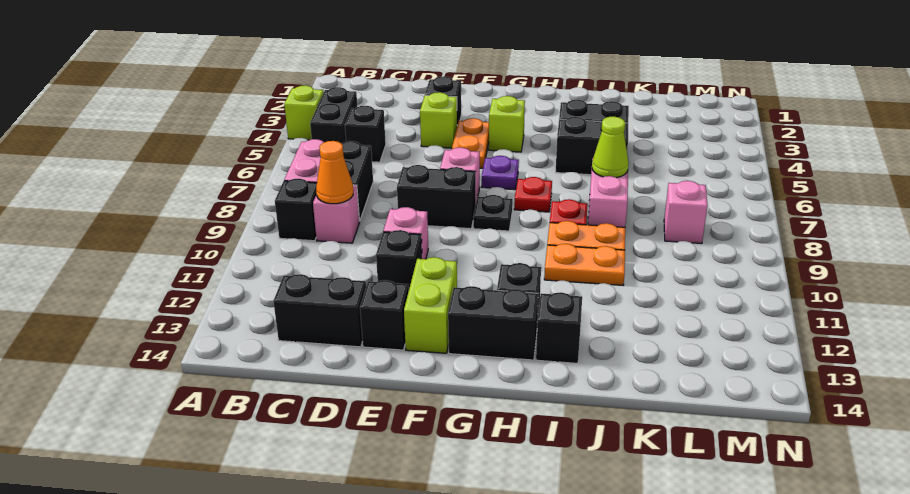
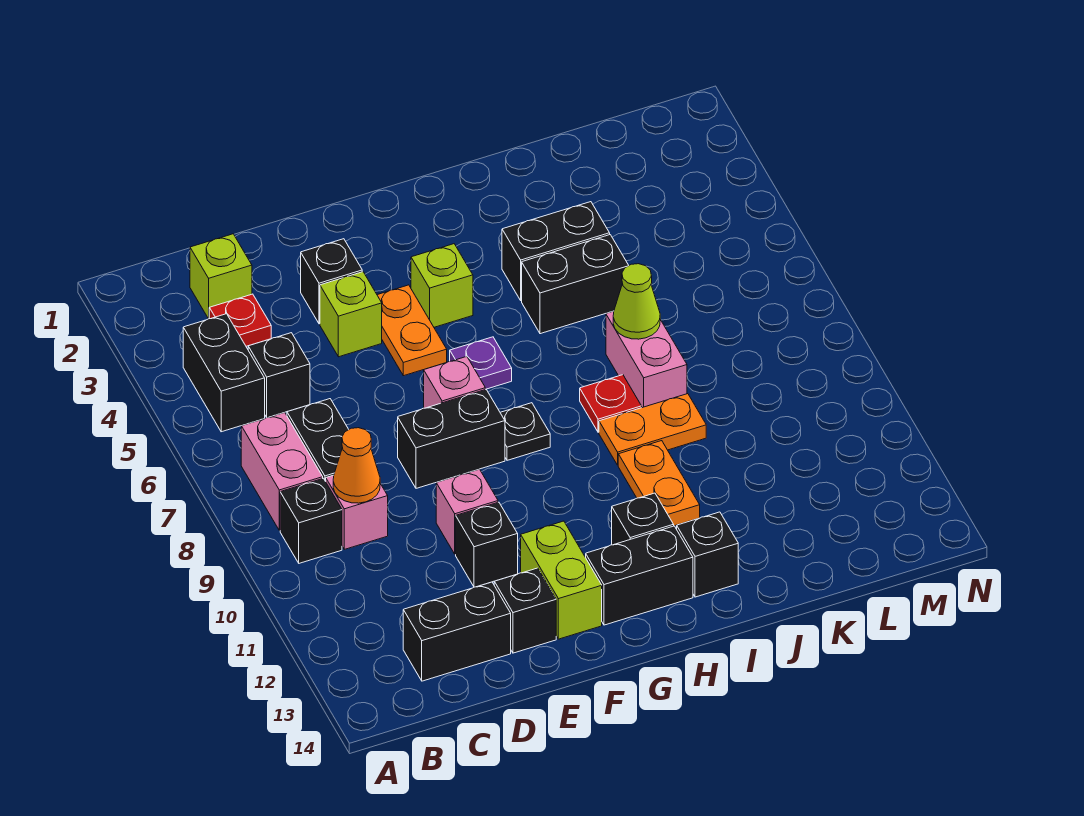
lime 1x1 brick [284,85,324,140] -> lime 1x1 brick moved to [190,234,252,319]
red 1x1 plate [514,177,552,212] -> red 1x1 plate moved to [209,294,271,346]
orange 1x2 plate [544,244,625,285] -> orange 1x2 plate turned to [618,441,700,526]
pink 1x1 brick [664,181,707,243] -> none

